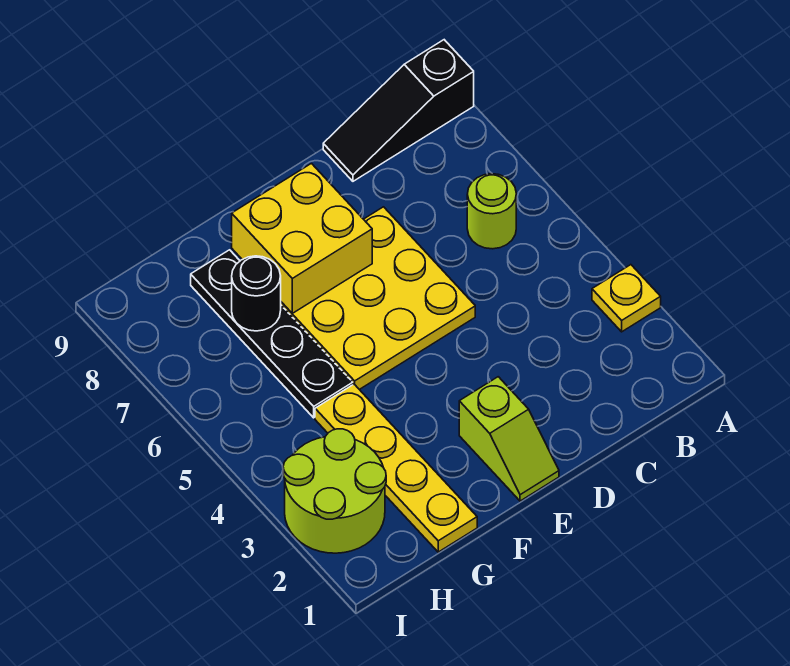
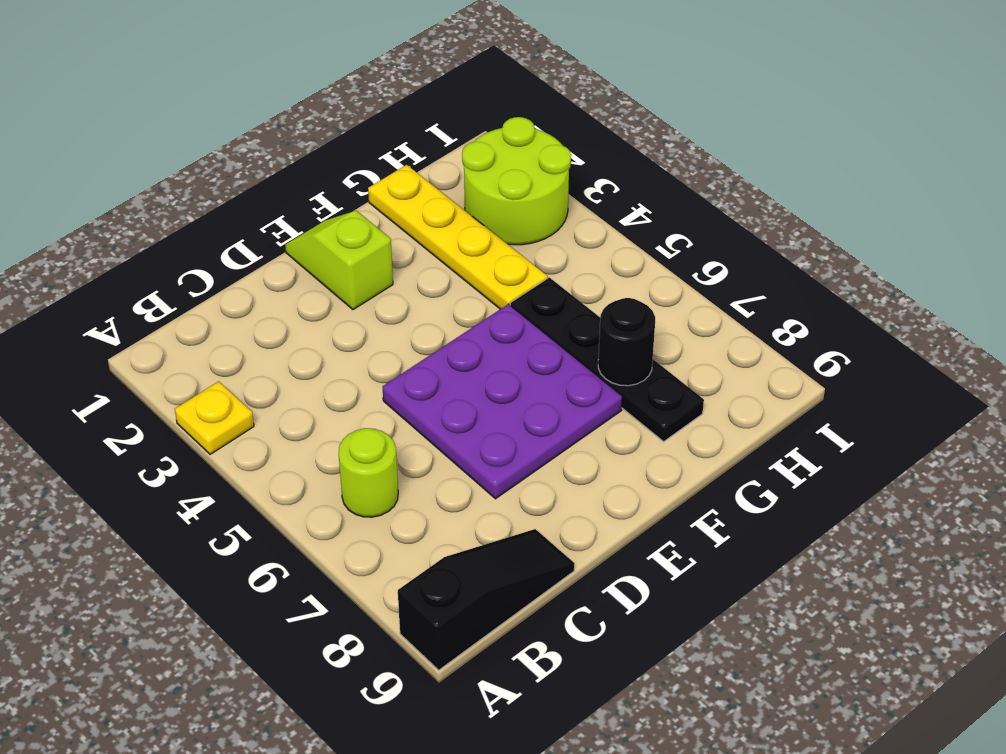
yellow 3x3 plate [281,207,475,390] -> purple 3x3 plate [382,304,622,499]
yellow 2x2 brick [232,164,372,313] -> none

